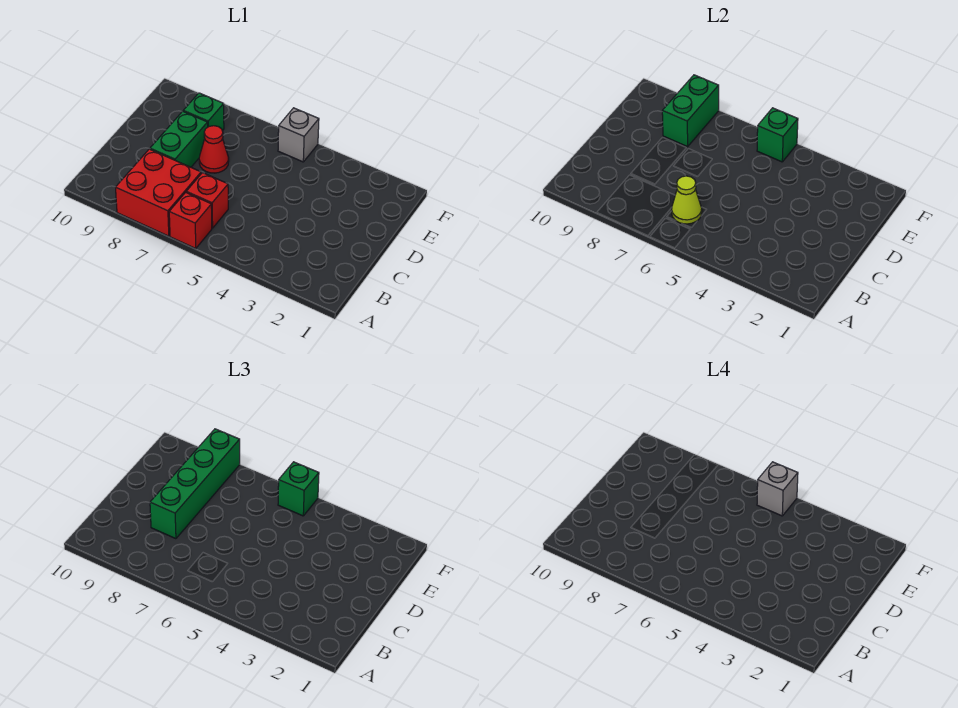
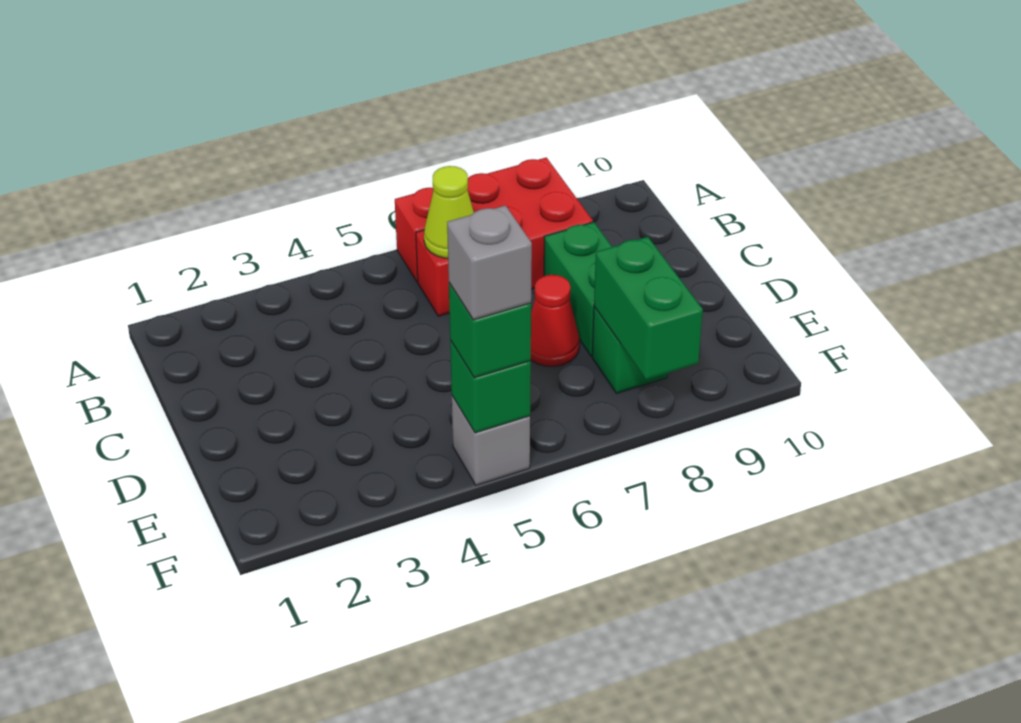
green 1x4 brick [150,429,240,539] -> none

